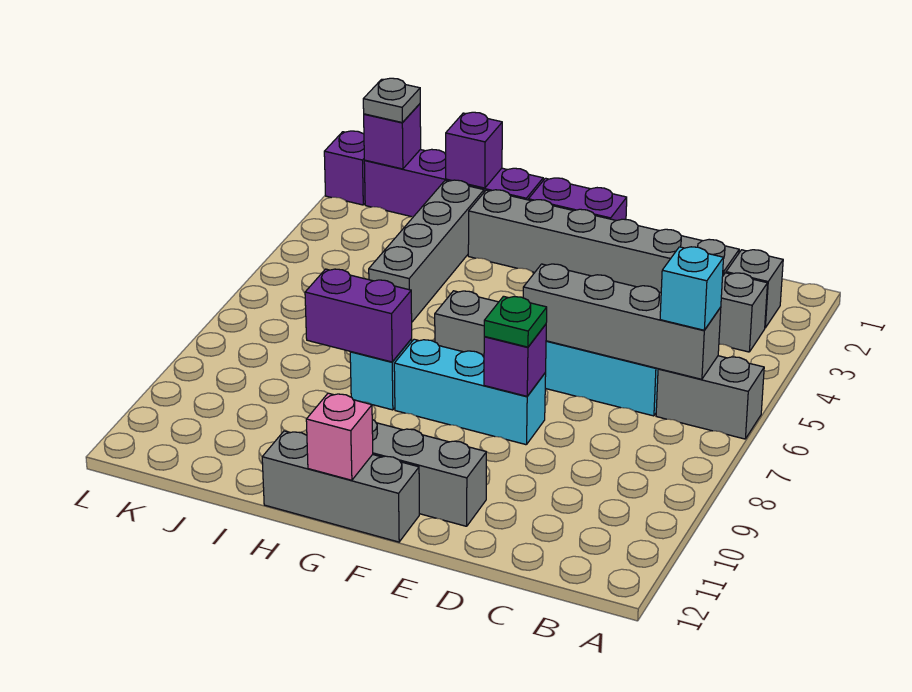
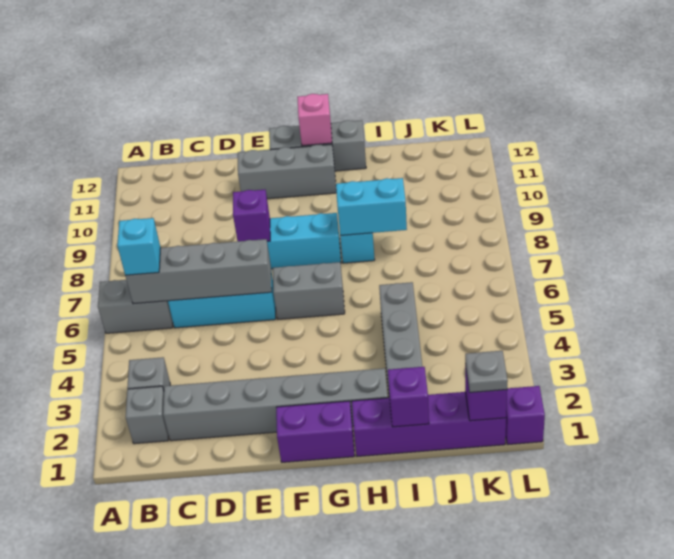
green 1x1 plate [484,296,547,347] -> none
purple 1x2 brick [305,269,412,362] -> cyan 1x2 brick [336,178,407,235]

